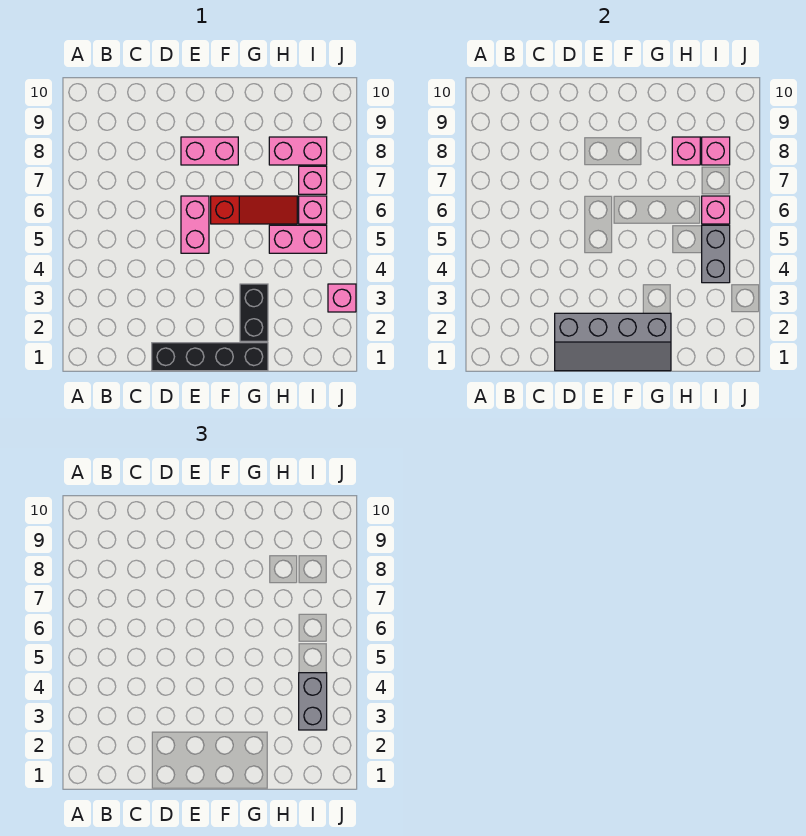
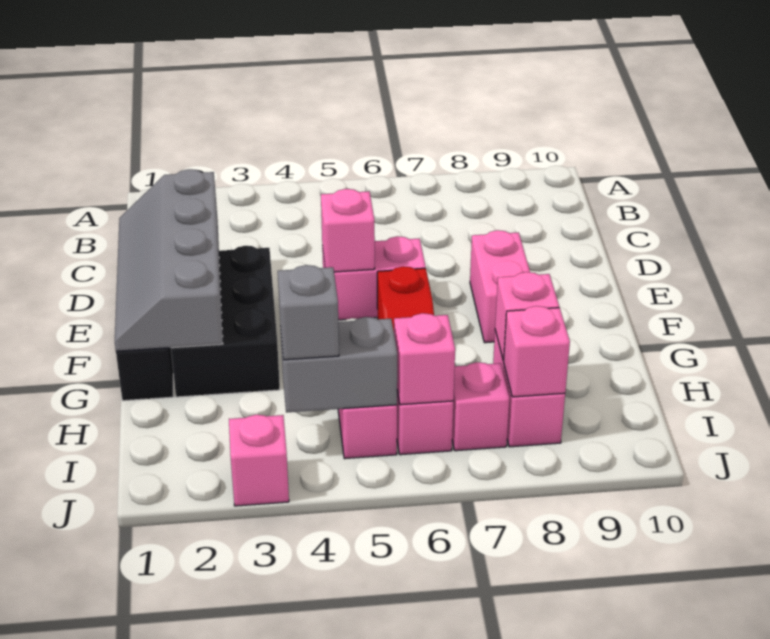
none -> pink 1x1 brick [321,189,375,272]
black 1x2 brick [240,284,268,341] -> black 2x3 brick [171,246,280,397]
grey 1x2 brick [299,673,327,730] -> grey 1x1 brick [278,265,339,360]

